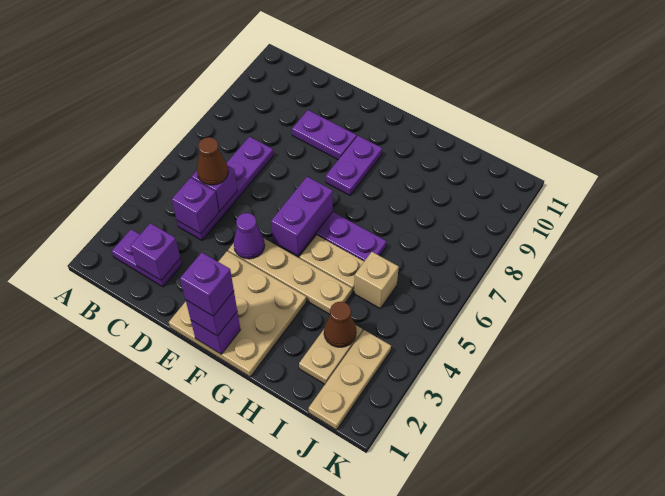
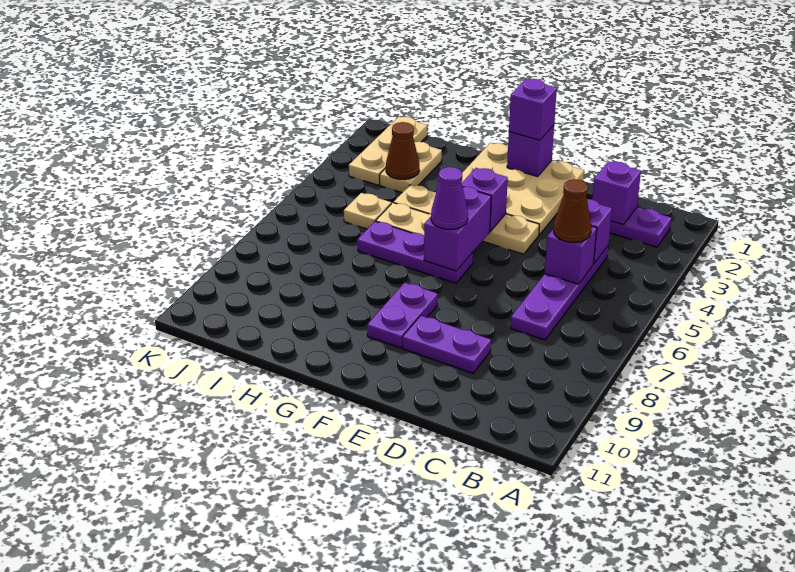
purple 1x1 cone [234,213,265,259] -> purple 1x1 cone moved to [431,167,468,229]
purple 1x1 brick [180,252,234,316] -> purple 1x1 brick moved to [462,168,508,231]
tan 1x1 brick [354,252,399,308] -> tan 1x1 plate [344,193,391,229]

